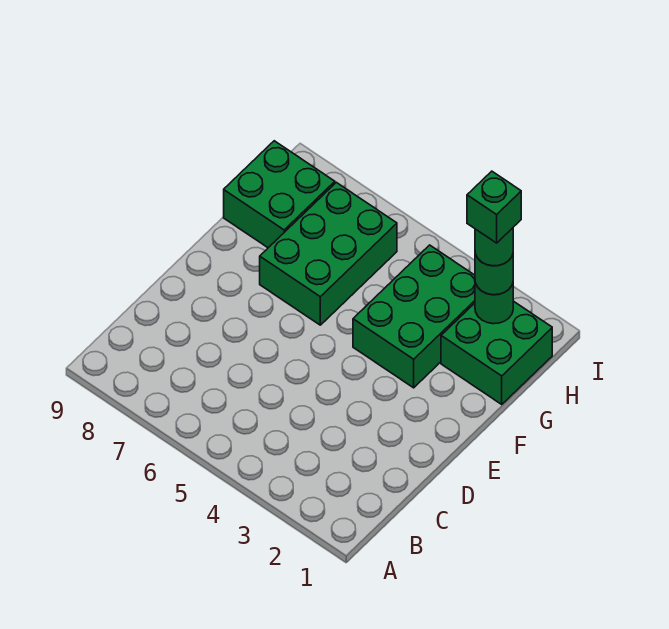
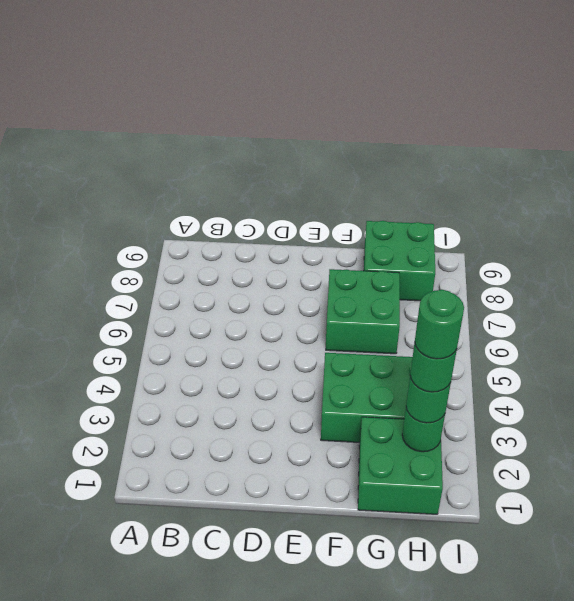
green 2x3 brick [260,182,397,325] -> green 2x2 brick [326,269,400,354]
green 1x1 brick [467,171,521,243] -> green 1x1 round brick [415,290,464,359]

